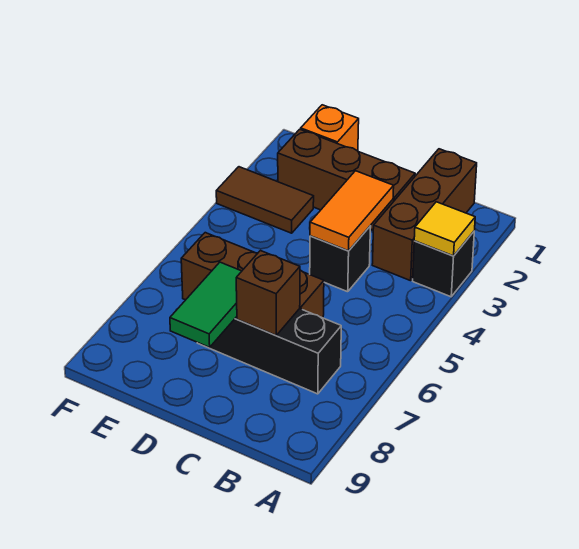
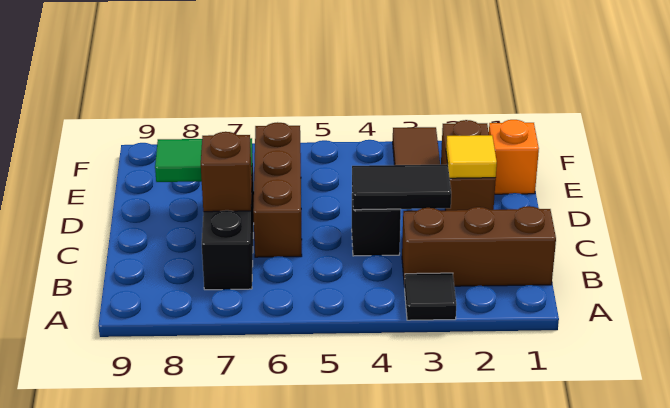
black 1x1 brick [413,232,474,297] -> black 1x1 tile [405,273,456,320]
yellow 1x1 tile [414,202,475,256] -> yellow 1x1 tile moved to [446,135,497,178]
brown 1x3 brick [278,129,415,230] -> brown 1x2 brick [441,120,496,210]
orange 1x2 tile [310,171,394,251] -> black 1x2 tile [352,164,451,210]

